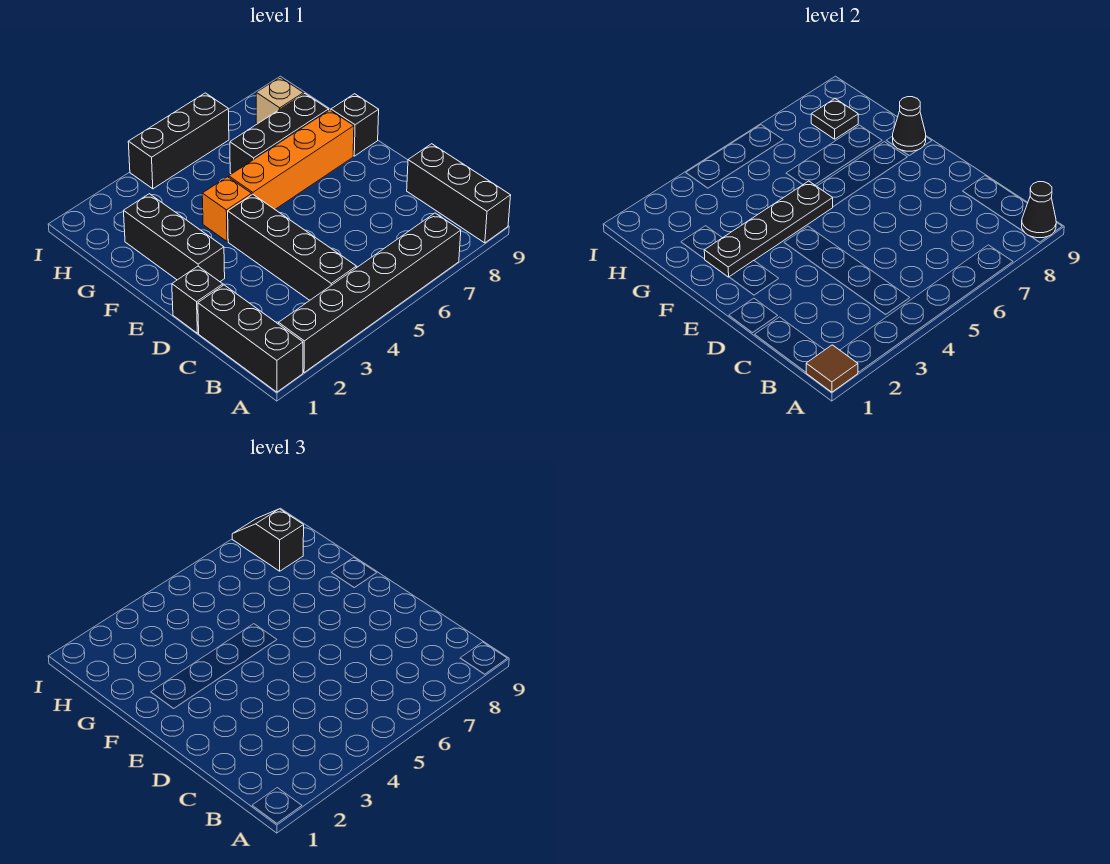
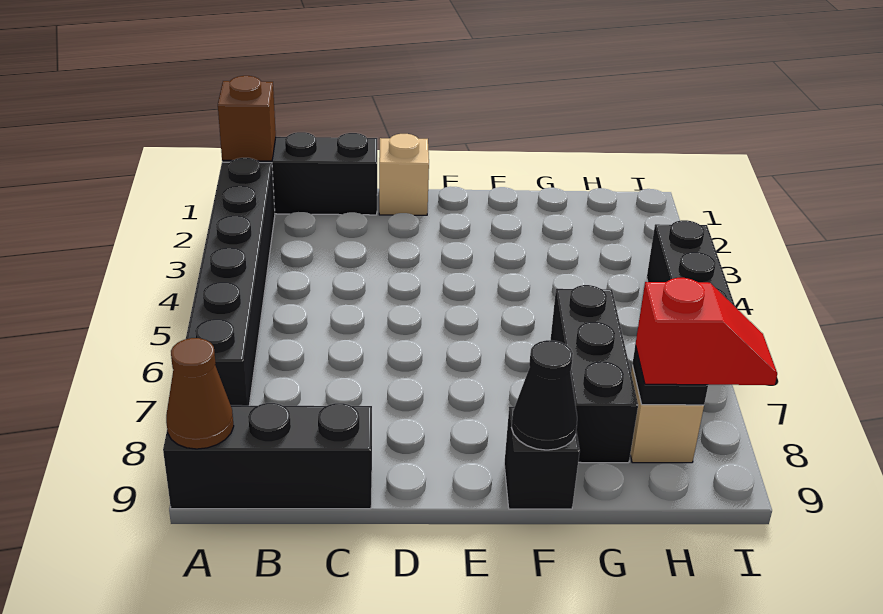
brown 1x1 tile [806,345,858,392] -> brown 1x1 brick [218,76,276,161]
black 1x1 cone [1022,182,1056,238] -> brown 1x1 cone [166,338,234,449]
black 1x4 brick [228,194,356,300] -> none
black 1x1 brick [172,266,223,333] -> tan 1x1 brick [379,134,429,215]
black 1x3 brick [124,194,225,282] -> none
black 1x4 plate [704,181,833,277] -> none
orange 1x1 brick [202,177,252,241] -> none
orange 1x4 brick [229,110,354,209] -> none
black 1x2 slope [232,509,304,571] -> red 1x2 slope [635,278,777,385]

